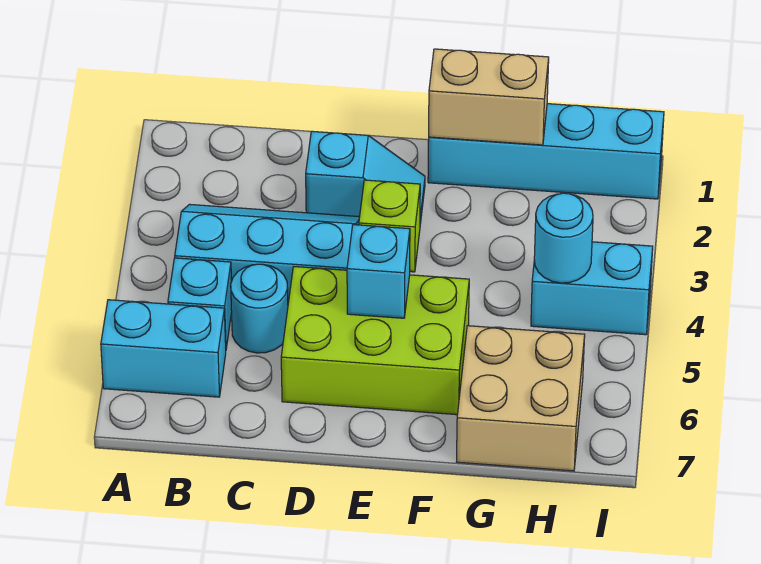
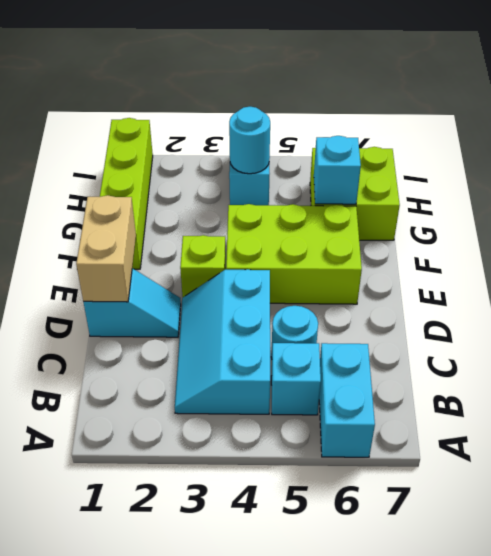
cyan 1x2 slope [306,131,425,224] -> cyan 1x2 slope turned to [84,269,181,337]
lime 2x3 brick [281,267,469,415] -> lime 2x3 brick turned to [226,204,362,304]
cyan 1x1 brick [347,225,410,318] -> cyan 1x1 brick moved to [314,136,361,204]
cyan 1x4 brick [428,104,664,199] -> lime 1x4 brick [100,118,153,269]
tan 1x2 brick [429,49,549,145] -> tan 1x2 brick moved to [76,195,136,302]
tan 2x2 brick [457,326,585,471] -> lime 2x2 brick [310,147,400,240]

